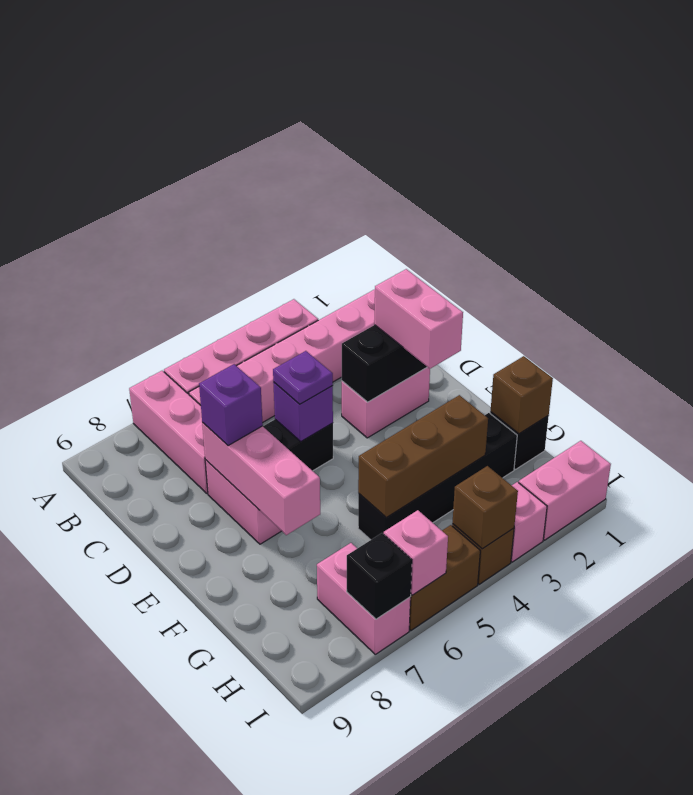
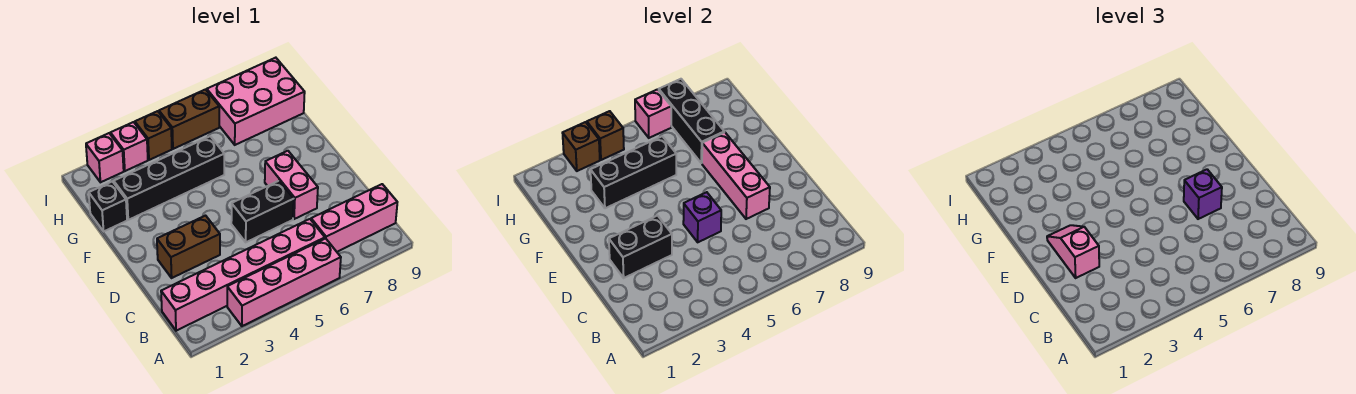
pink 1x3 brick [129,371,208,493] -> pink 1x3 brick turned to [311,184,397,252]
pink 1x2 brick [342,367,430,438] -> brown 1x2 brick [157,216,220,278]
pink 1x2 brick [374,269,463,369] -> pink 1x2 slope [1047,225,1099,278]
purple 1x1 plate [273,351,333,404] -> none
brown 1x1 brick [491,356,553,434] -> brown 1x1 brick moved to [563,122,600,171]
brown 1x3 brick [358,395,488,518] -> black 1x3 brick [591,136,676,208]
pink 1x2 brick [317,543,411,654] -> pink 2x3 brick [207,58,305,145]
pink 1x2 brick [519,441,611,540] -> pink 1x1 brick [86,133,124,182]
black 1x1 brick [347,533,412,619] -> black 1x3 brick [659,79,724,163]

